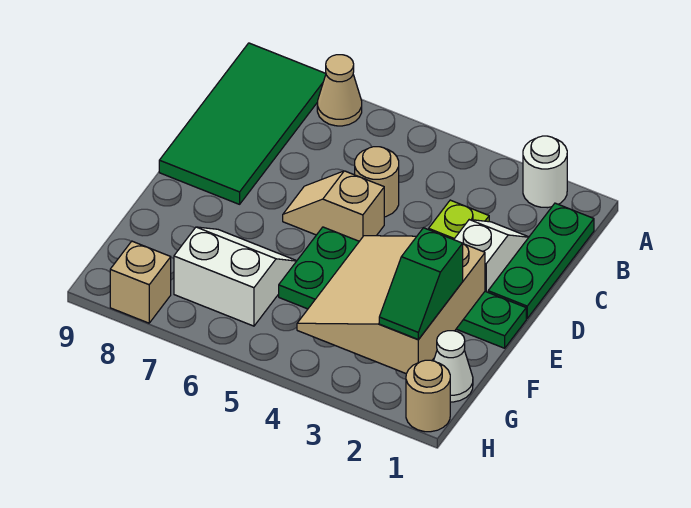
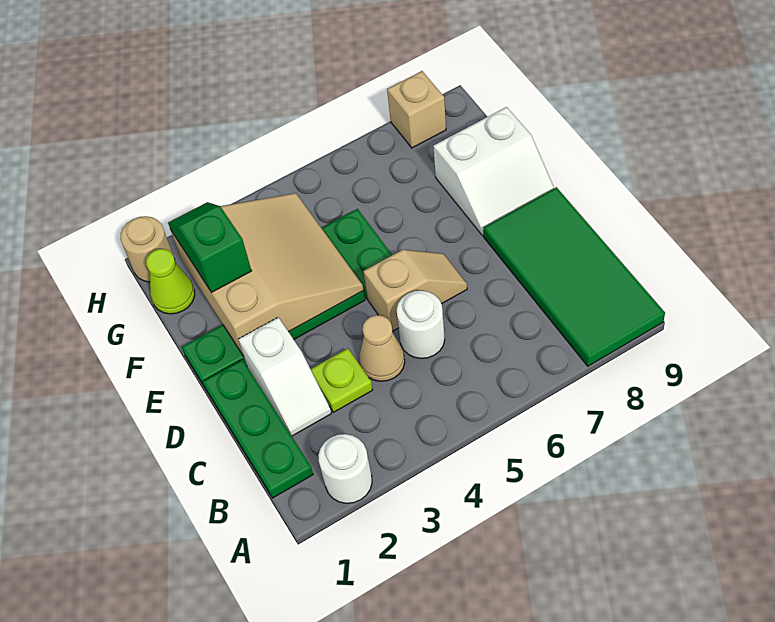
tan 1x1 cone [317,55,362,126] -> tan 1x1 cone moved to [359,315,405,381]
tan 1x1 round brick [355,147,399,217] -> white 1x1 round brick [397,291,445,358]
white 2x2 slope [174,227,296,326] -> white 2x2 slope moved to [433,107,554,236]
white 1x1 cone [434,331,473,402] -> lime 1x1 cone [146,249,195,314]

